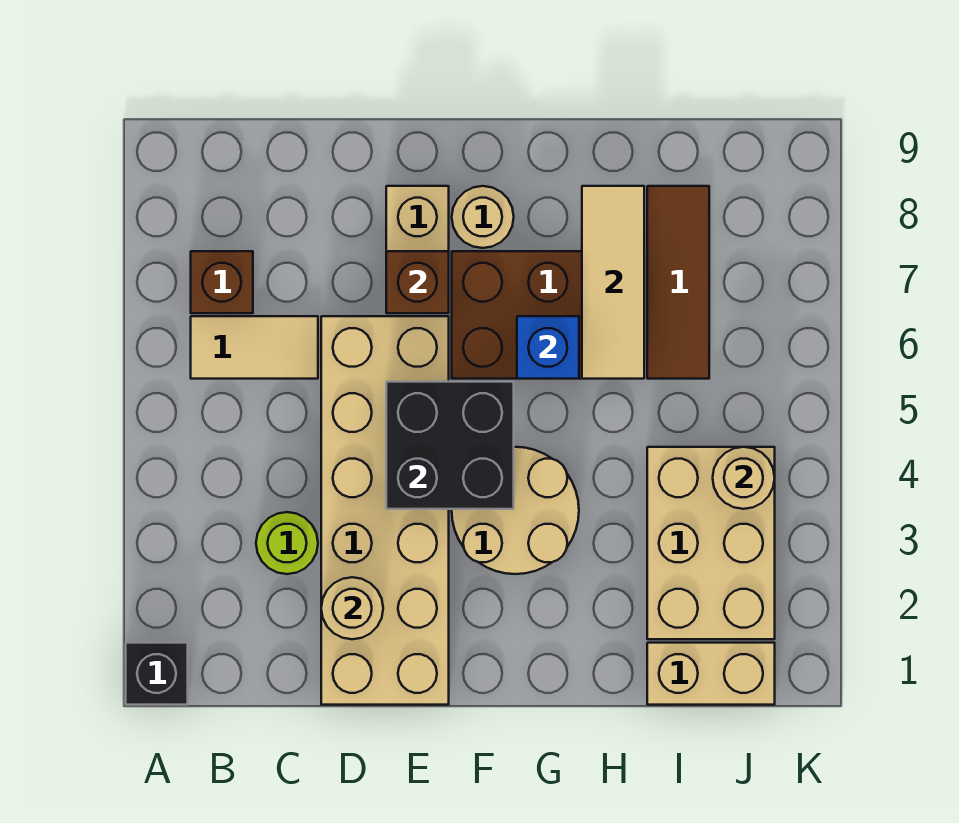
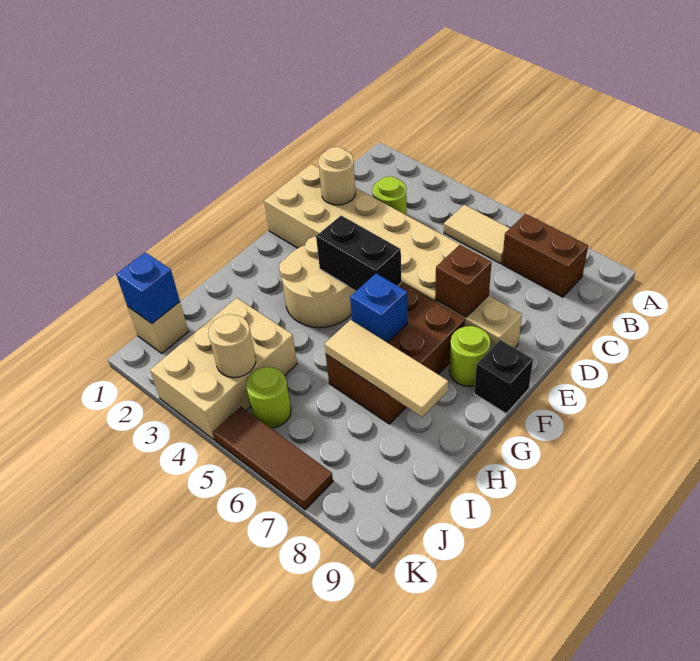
black 1x1 brick [126,643,188,705] -> black 1x1 brick moved to [474,340,533,413]
tan 1x2 tile [191,316,318,379] -> tan 1x2 tile turned to [444,205,510,263]
brown 1x1 brick [191,251,253,313] -> brown 1x2 brick [502,214,588,297]
black 2x2 brick [386,382,514,509] -> black 1x2 brick [316,216,401,291]
tan 1x1 round brick [452,186,514,248] -> lime 1x1 round brick [449,326,490,386]
tan 1x2 brick [647,643,775,705] -> tan 1x1 brick [128,302,188,353]
tan 2x3 brick [647,447,775,639] -> tan 2x3 brick turned to [150,298,297,440]
brown 1x3 tile [647,186,709,379] -> brown 1x3 tile moved to [213,407,333,510]
none -> blue 1x1 brick [116,252,180,324]
none -> lime 1x1 round brick [246,367,291,428]

